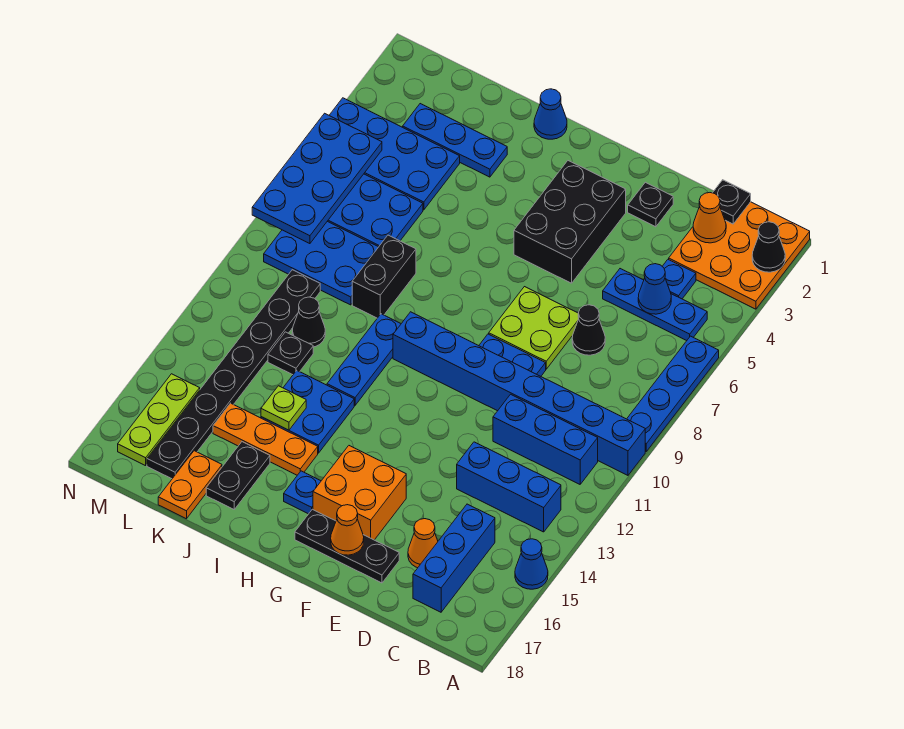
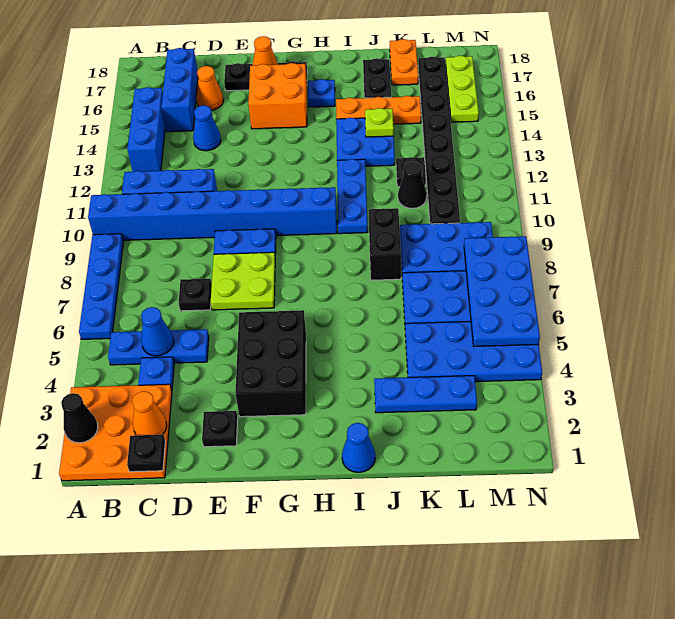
blue 1x1 cone [515,539,548,589] -> blue 1x1 cone moved to [193,105,221,151]
blue 1x3 brick [457,442,561,532] -> blue 1x3 brick turned to [127,87,165,172]
black 1x1 cone [572,305,605,355] -> black 1x1 plate [179,279,212,311]

